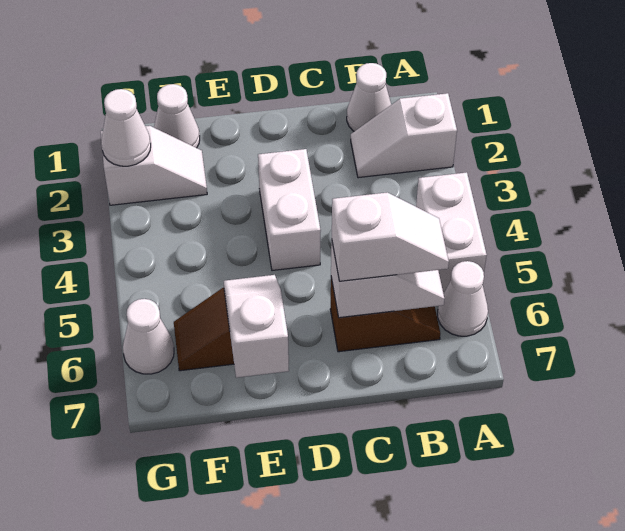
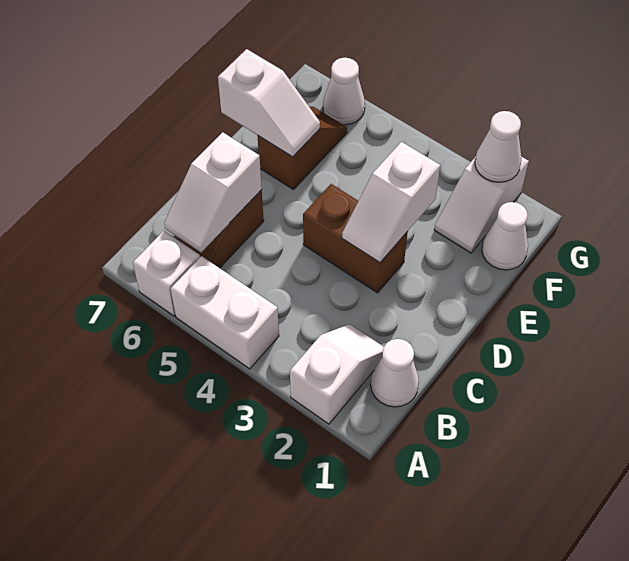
white 1x1 cone [438,261,488,336] -> white 1x1 brick [133,231,200,316]
white 1x2 slope [332,192,449,281] -> white 1x2 slope moved to [342,142,440,263]
white 1x2 brick [258,149,321,271] -> brown 1x2 brick [303,184,407,293]

